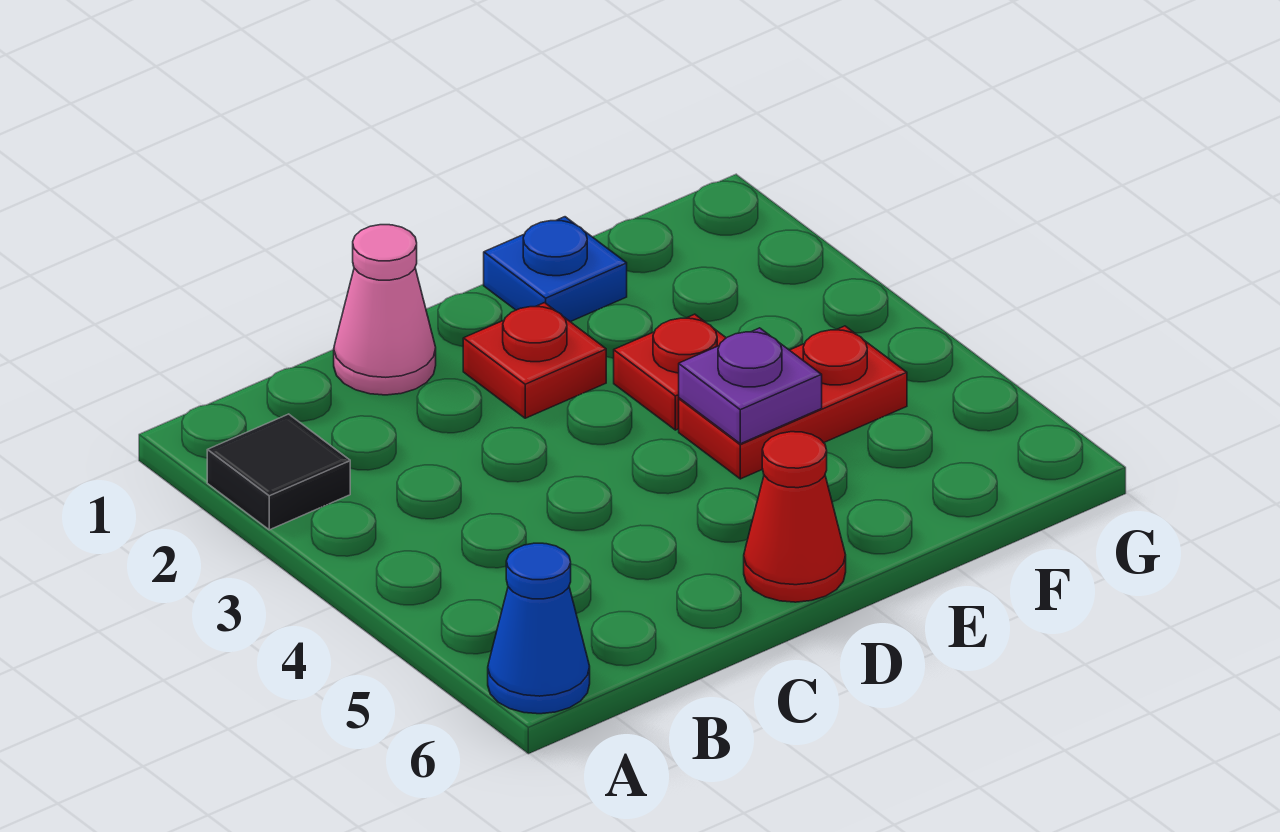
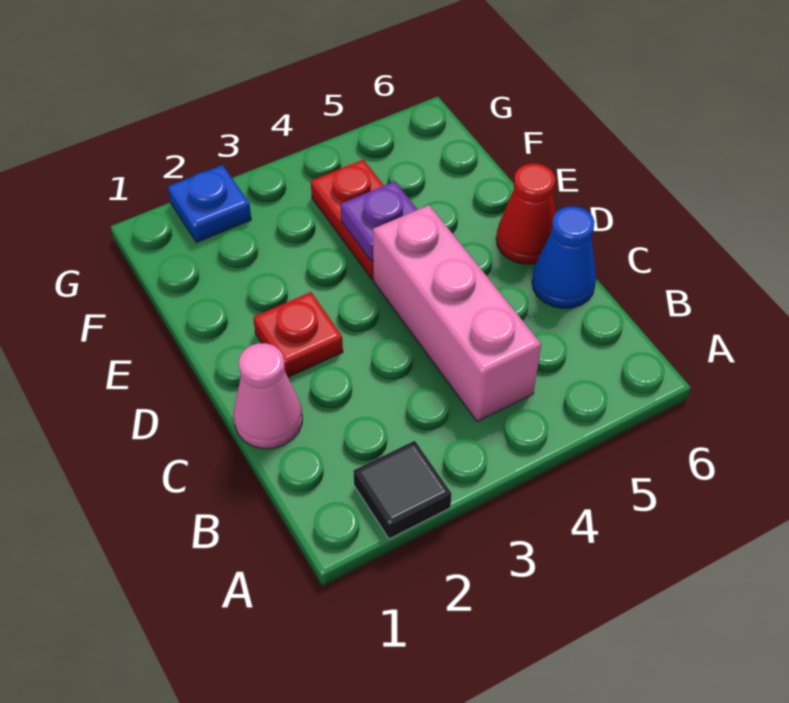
blue 1x1 cone [488,543,590,714] -> blue 1x1 cone moved to [532,207,596,308]
none -> pink 1x3 brick [373,205,541,422]
blue 1x1 plate [484,217,627,322] -> blue 1x1 plate moved to [168,165,251,242]
red 1x1 plate [614,314,726,430] -> none

